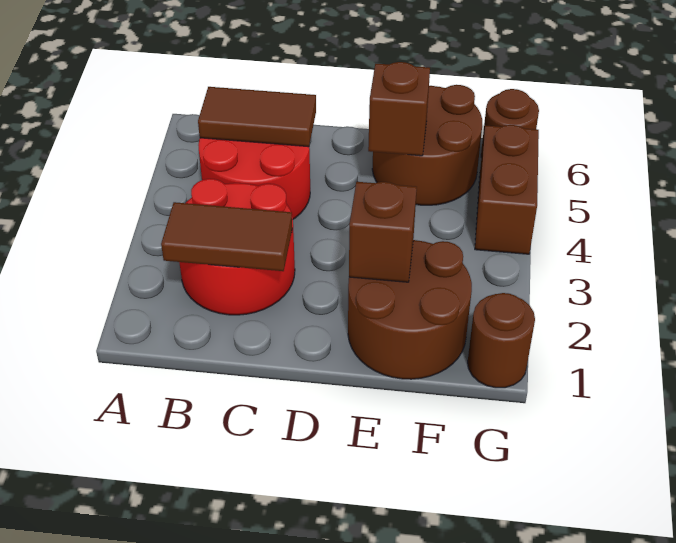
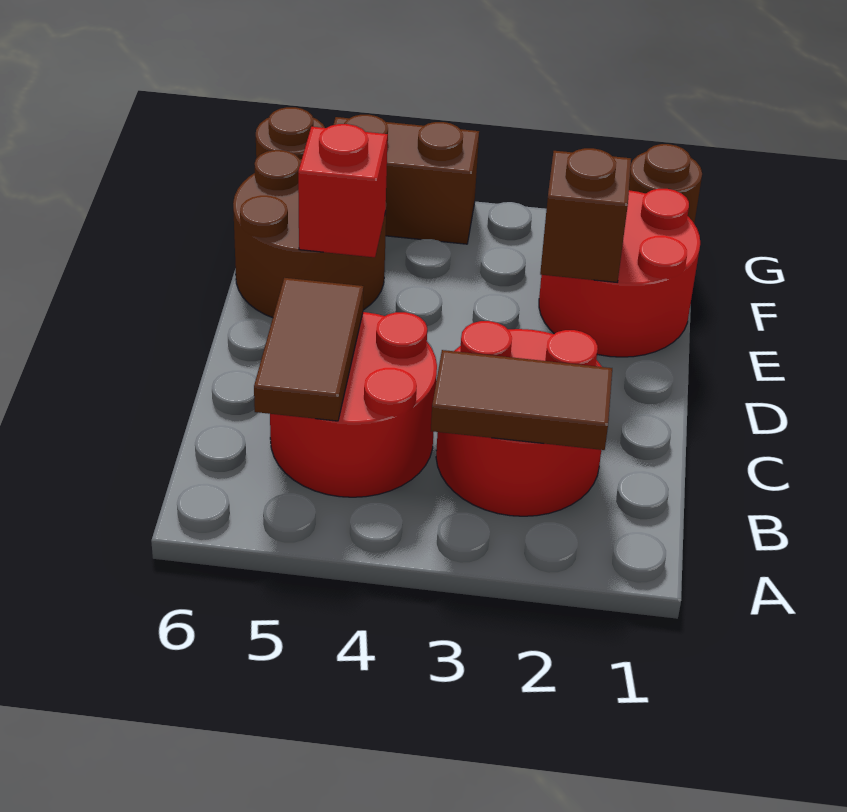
brown 1x2 tile [161,202,292,271] -> brown 1x2 tile turned to [431,350,612,450]
brown 2x2 round brick [348,240,472,379] -> red 2x2 round brick [539,189,700,357]
brown 1x1 brick [368,62,430,156] -> red 1x1 brick [298,124,388,257]

